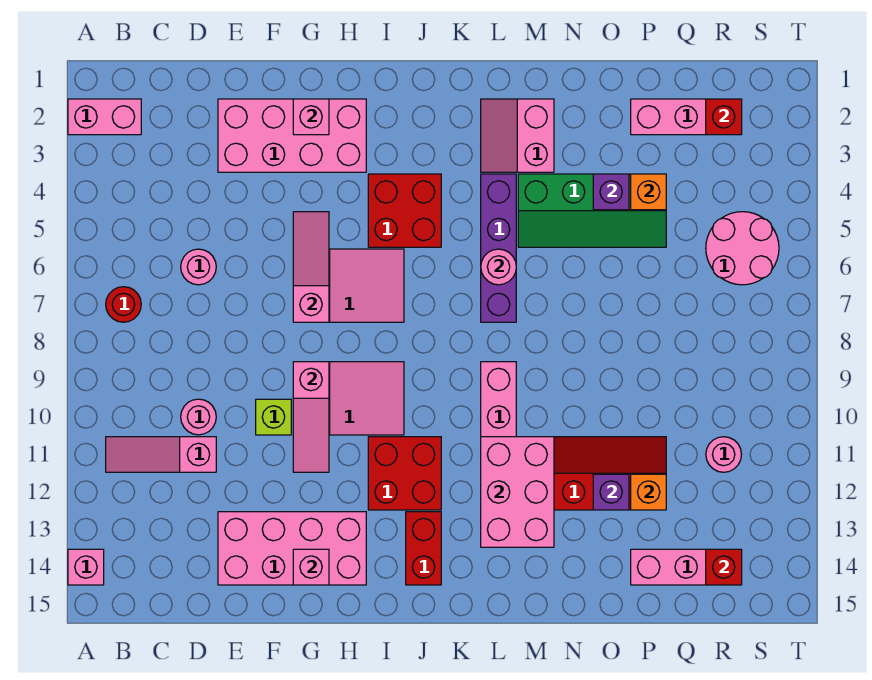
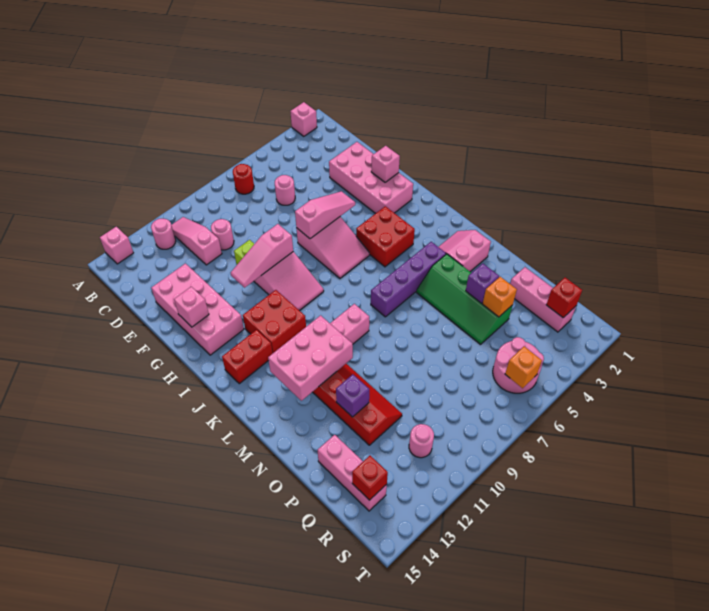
pink 1x2 brick [68,99,141,135] -> pink 1x1 brick [290,102,317,136]
pink 1x1 round brick [481,249,516,285] -> pink 1x1 round brick moved to [151,219,176,249]
orange 1x1 brick [631,474,666,510] -> orange 1x1 brick moved to [505,346,542,388]

